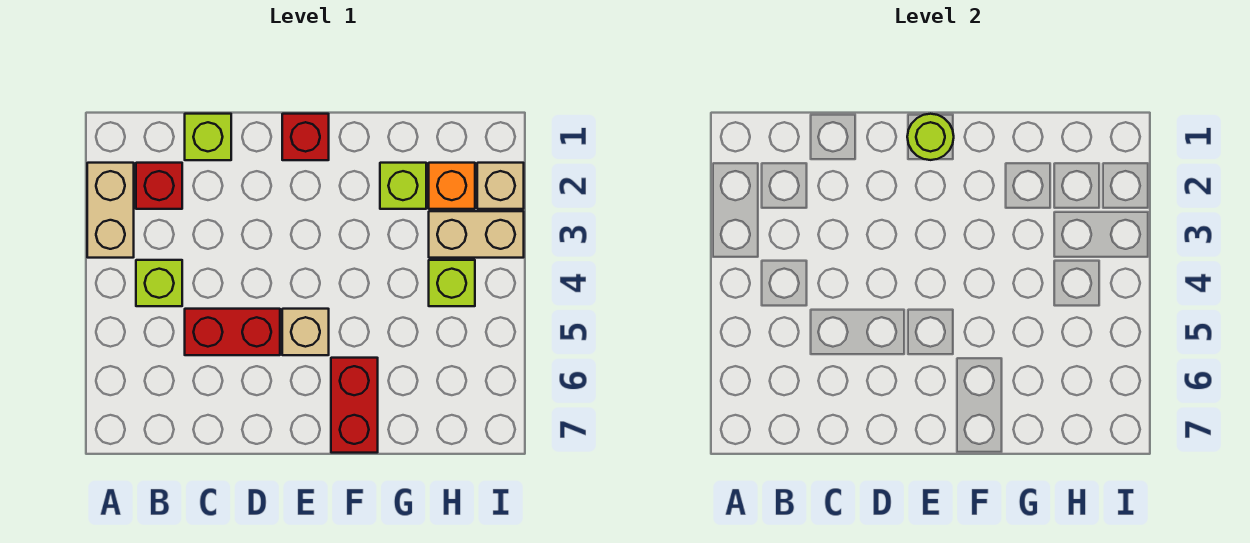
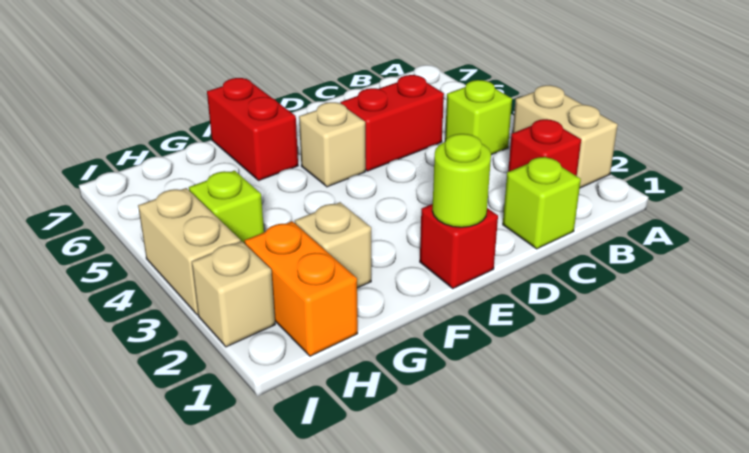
lime 1x1 brick [380,163,426,209] -> tan 1x1 brick [295,202,371,288]
orange 1x1 brick [429,163,475,209] -> orange 1x2 brick [245,221,358,356]
tan 1x2 brick [429,211,524,258] -> tan 1x2 brick turned to [138,188,241,315]

